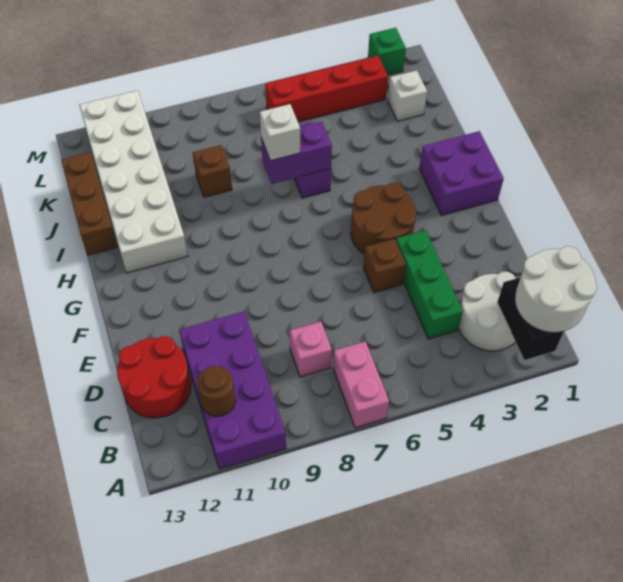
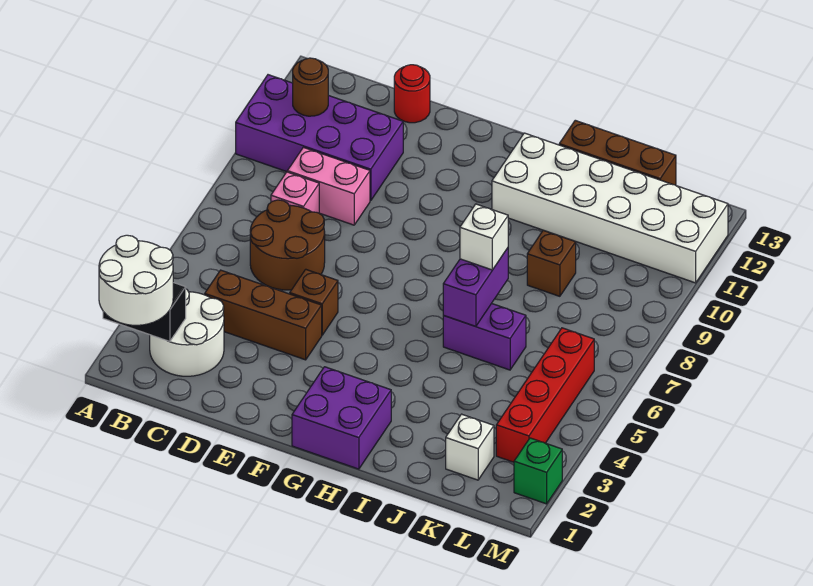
pink 1x2 brick [333,342,389,428] -> pink 1x2 brick moved to [287,147,370,225]
green 1x3 brick [396,230,463,339] -> brown 1x3 brick [205,270,322,360]
red 2x2 round brick [117,336,191,418] -> red 1x1 round brick [394,65,430,123]
brown 2x2 round brick [351,183,416,254] -> brown 2x2 round brick moved to [250,200,325,290]

